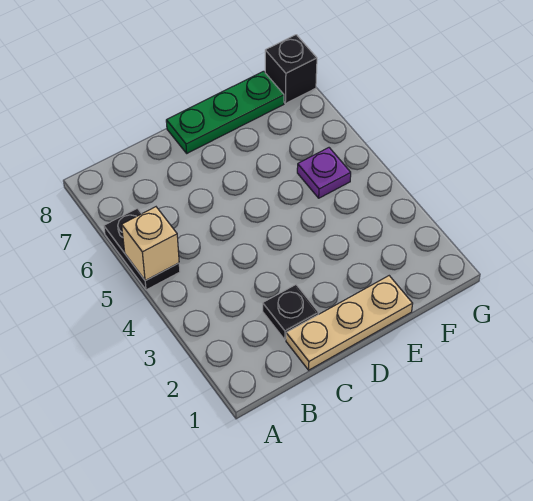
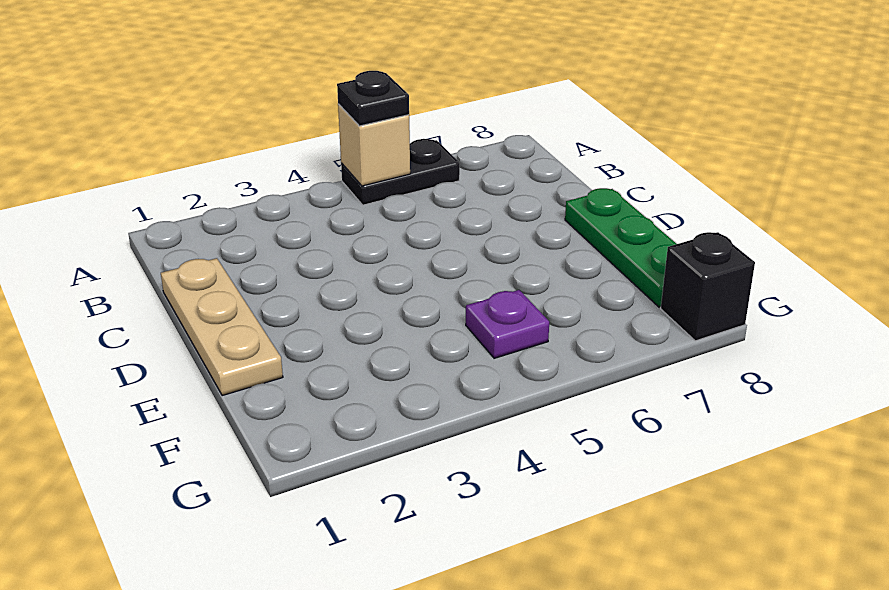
black 1x1 plate [263,285,319,340] -> black 1x1 plate moved to [337,71,409,126]

